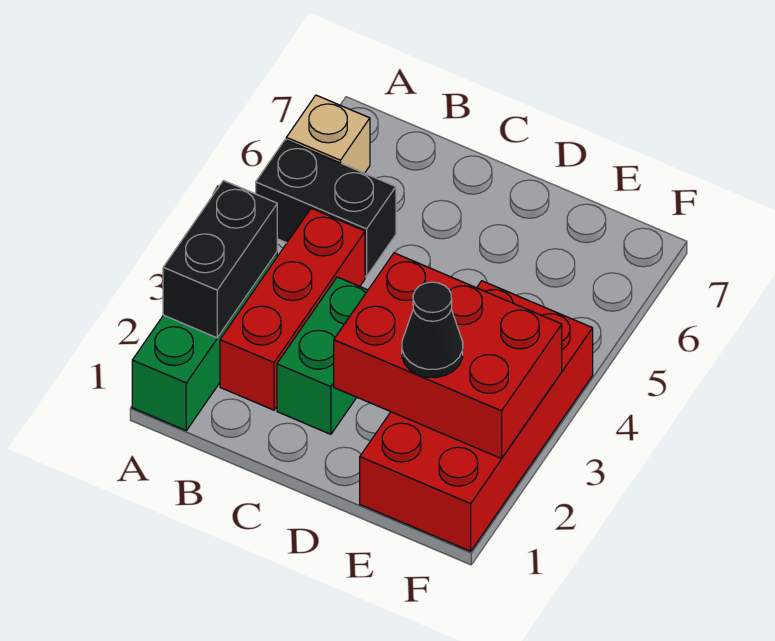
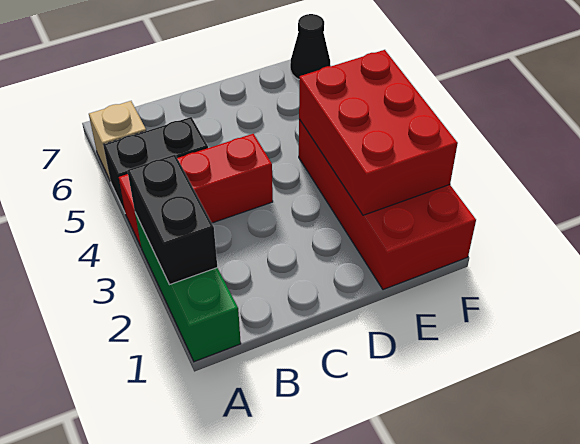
red 1x3 brick [220,208,365,410] -> red 1x3 brick turned to [119,134,273,246]
green 1x2 brick [277,277,368,434] -> none
red 2x3 brick [334,253,562,459] -> red 2x3 brick turned to [299,50,458,215]
black 1x1 cone [402,282,463,378] -> black 1x1 cone moved to [290,14,330,79]

